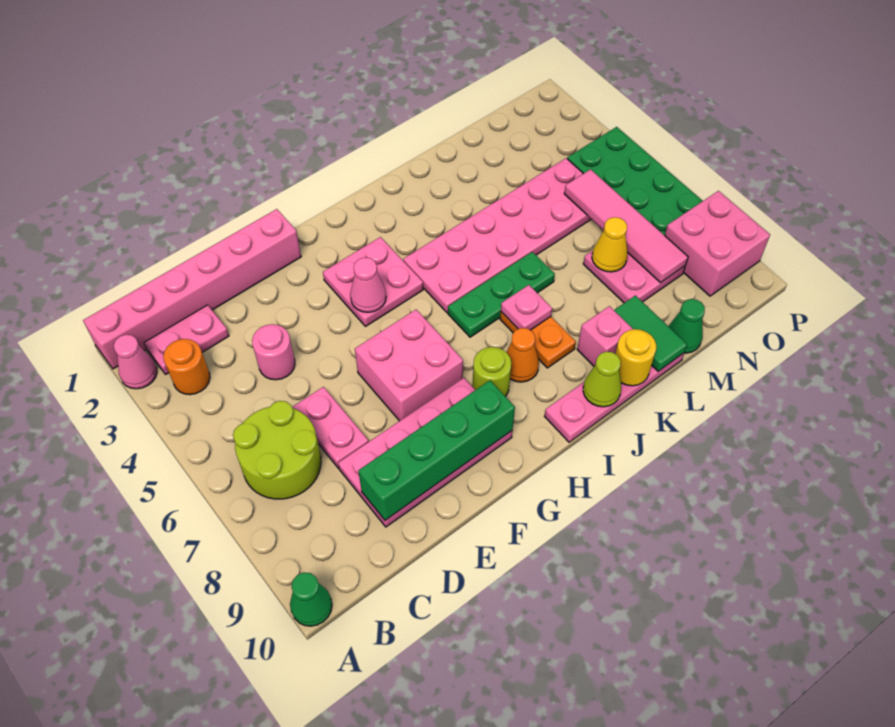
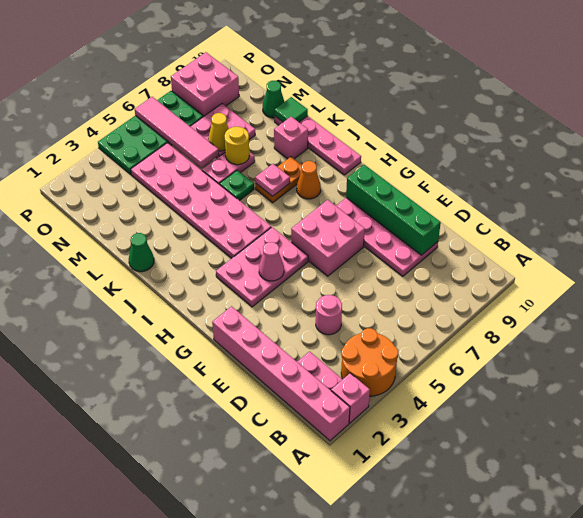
pink 1x1 cone [114,335,157,389] -> pink 1x1 brick [331,373,370,423]
green 1x1 cone [290,572,332,626] -> green 1x1 cone moved to [129,233,154,272]
orange 1x1 round brick [163,339,210,395] -> orange 2x2 round brick [341,328,398,396]
lime 2x2 round brick [233,401,321,499] -> none
pink 1x2 plate [293,387,368,468] -> pink 1x2 plate moved to [202,152,255,184]
pink 2x2 plate [323,237,423,326] -> pink 2x3 plate [216,227,308,307]
lime 1x1 round brick [473,347,511,397] -> none
green 1x3 plate [448,252,555,337] -> green 1x1 plate [220,170,254,201]
lime 1x1 cone [583,352,621,407] -> none
yellow 1x1 round brick [615,329,656,386] -> yellow 1x1 round brick moved to [225,127,249,165]
green 1x2 tile [614,295,687,371] -> green 1x1 tile [275,97,308,122]
pink 1x4 tile [564,169,688,283] -> pink 1x4 tile turned to [135,97,219,168]

